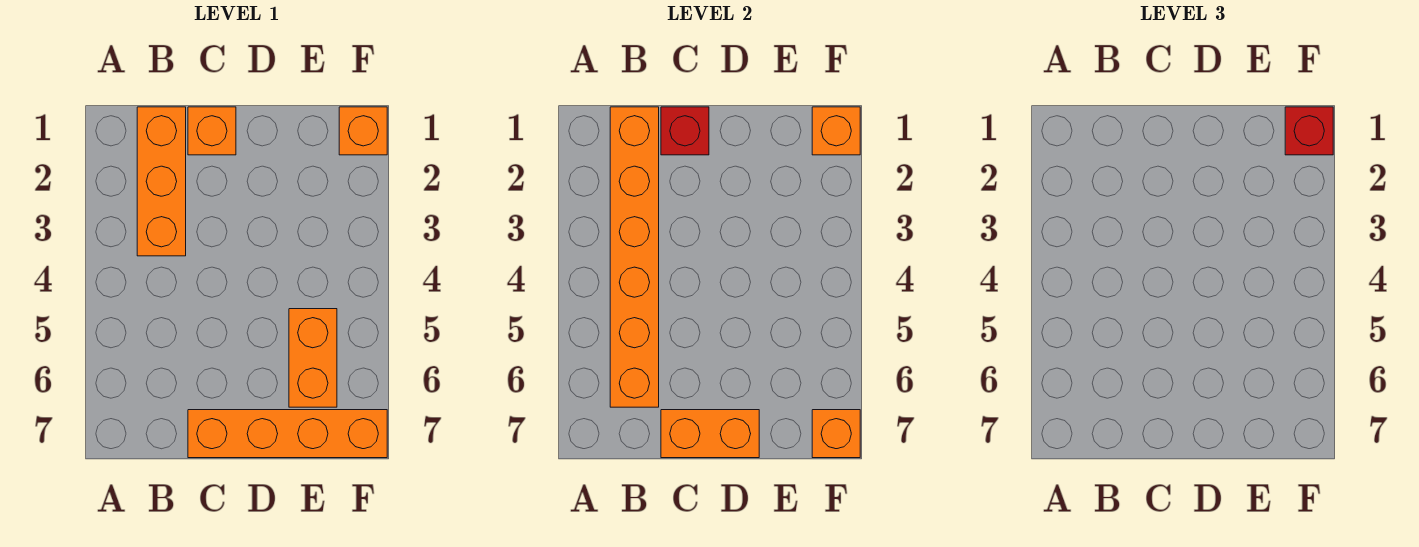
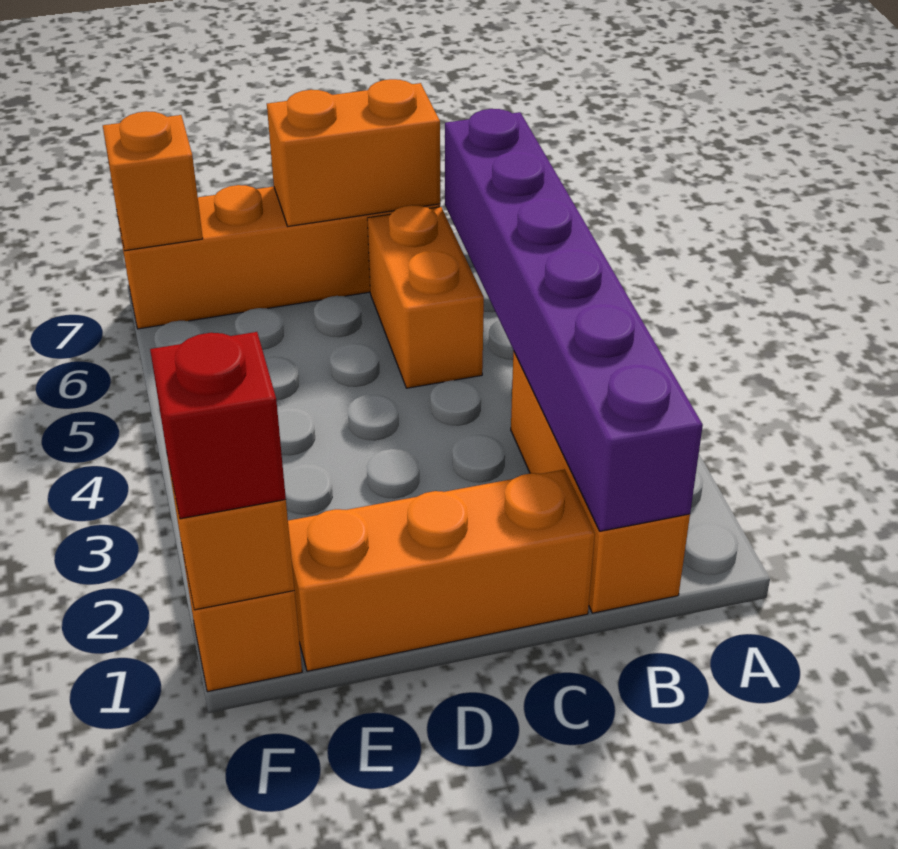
orange 1x6 brick [610,107,659,407] -> purple 1x6 brick [445,109,703,531]
orange 1x1 brick [188,107,236,155] -> orange 1x3 brick [288,469,595,671]
red 1x1 brick [661,107,709,155] -> none
orange 1x2 brick [289,309,337,407] -> orange 1x2 brick moved to [367,205,484,388]

